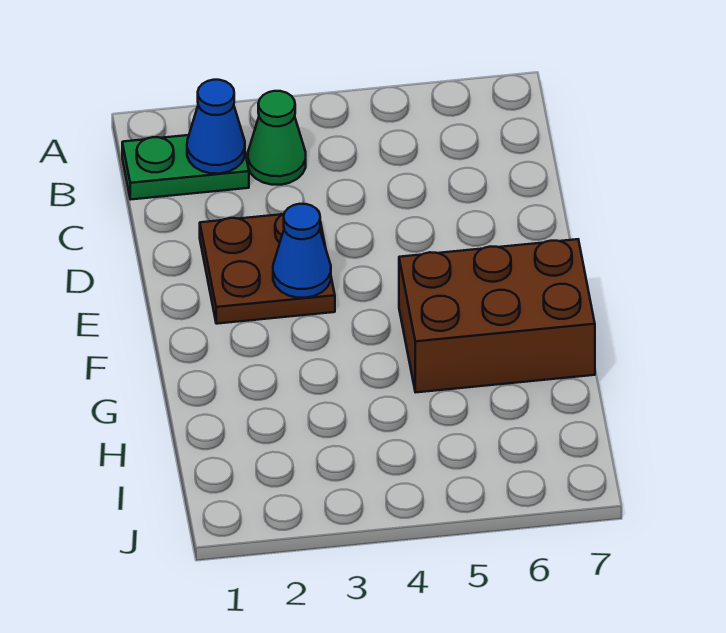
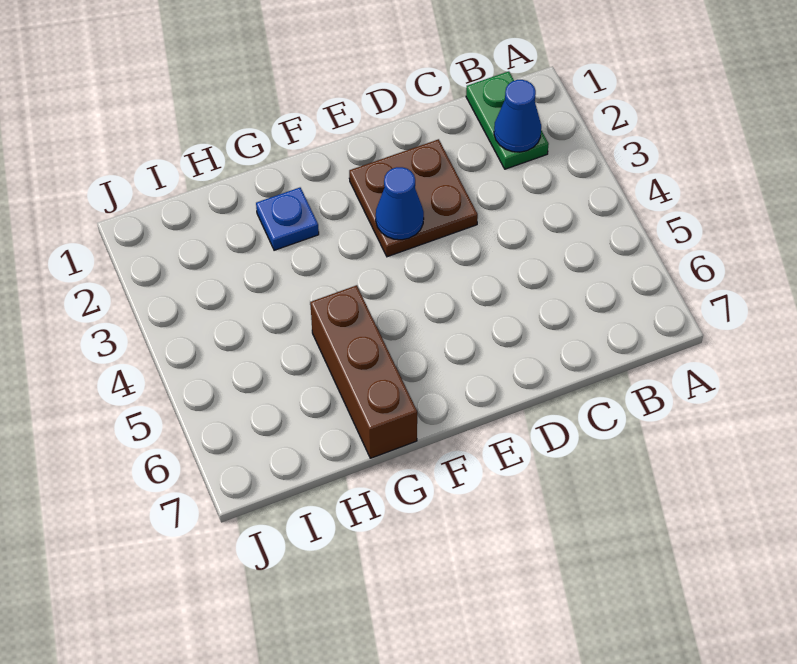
green 1x1 cone [248,91,306,185] -> none
brown 2x3 brick [399,239,595,392] -> brown 1x3 brick [310,285,417,458]
none -> blue 1x1 plate [256,188,319,250]

